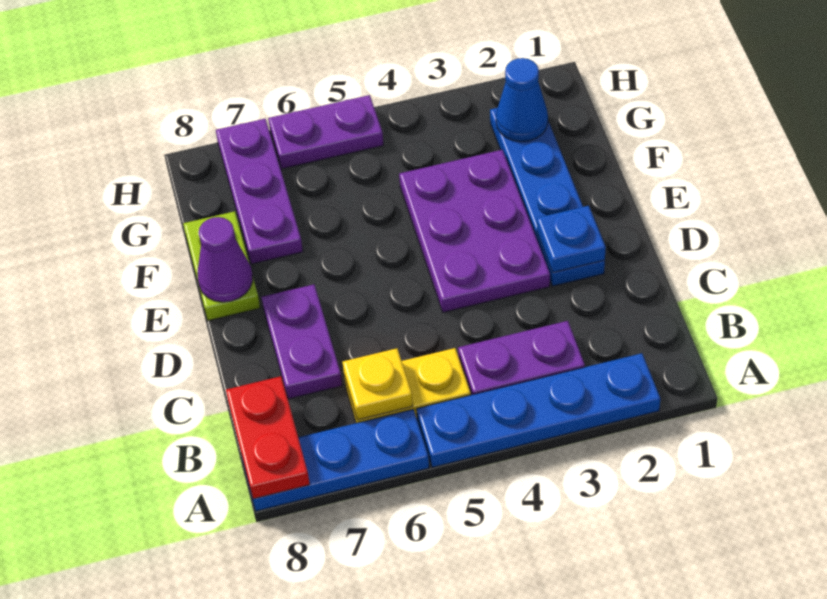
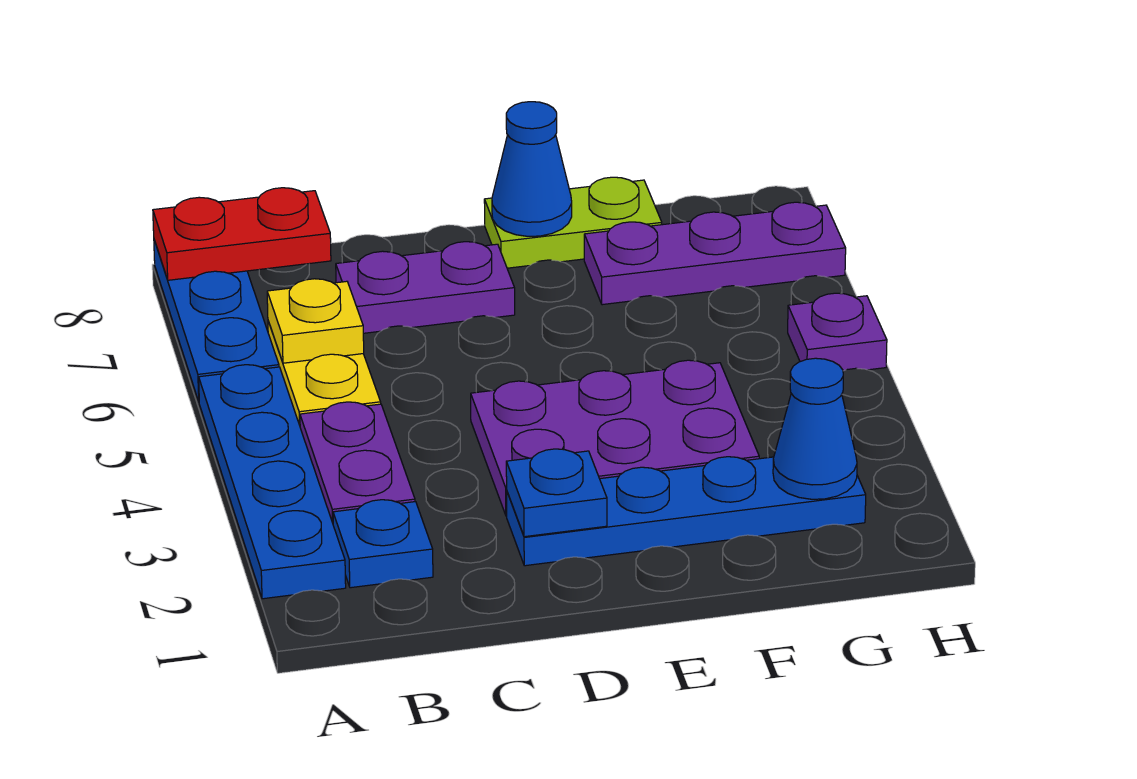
none -> blue 1x1 plate [333,500,433,588]
purple 1x1 cone [197,217,253,302] -> blue 1x1 cone [492,102,572,236]
purple 1x2 plate [268,95,383,169] -> purple 1x1 plate [788,293,887,371]

